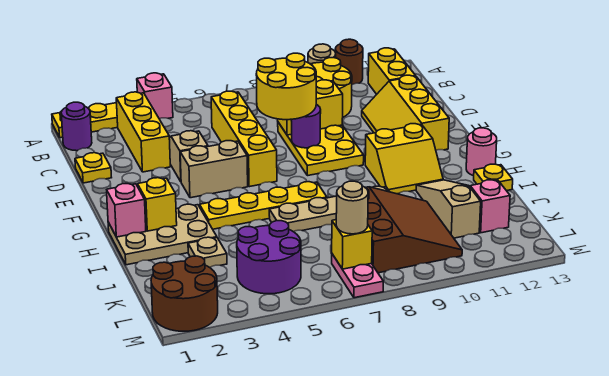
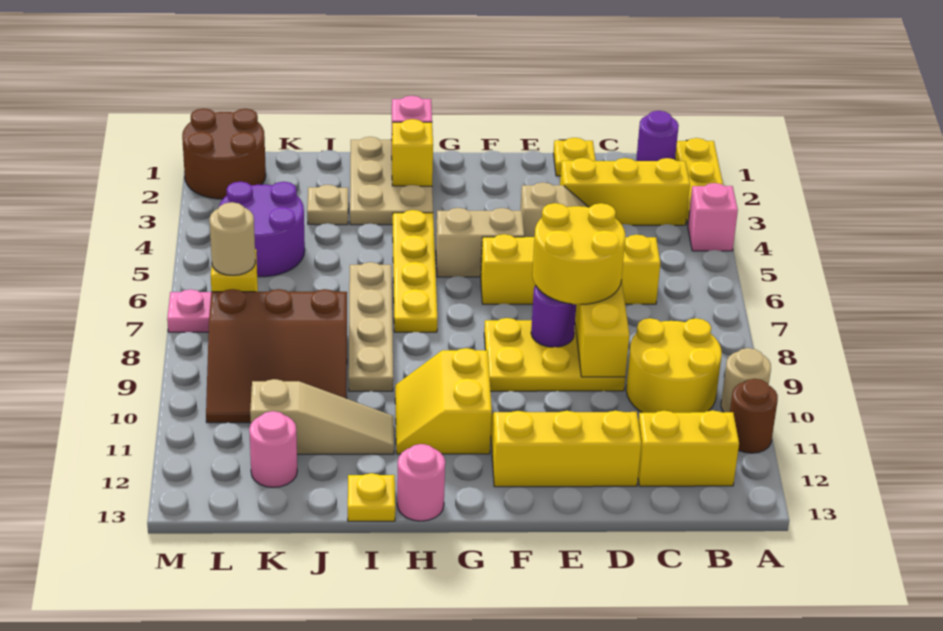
tan 1x2 brick [180,141,248,198] -> tan 1x2 brick turned to [436,208,524,277]
pink 1x1 brick [470,180,510,233] -> pink 1x1 round brick [249,411,297,488]

